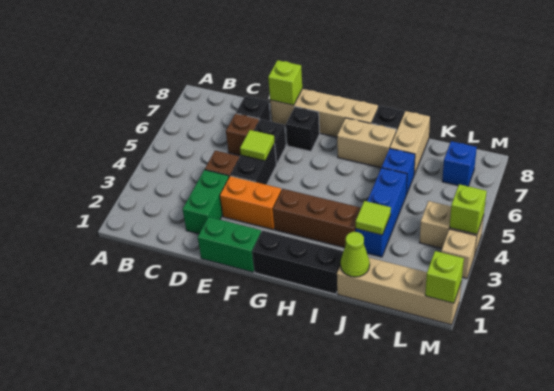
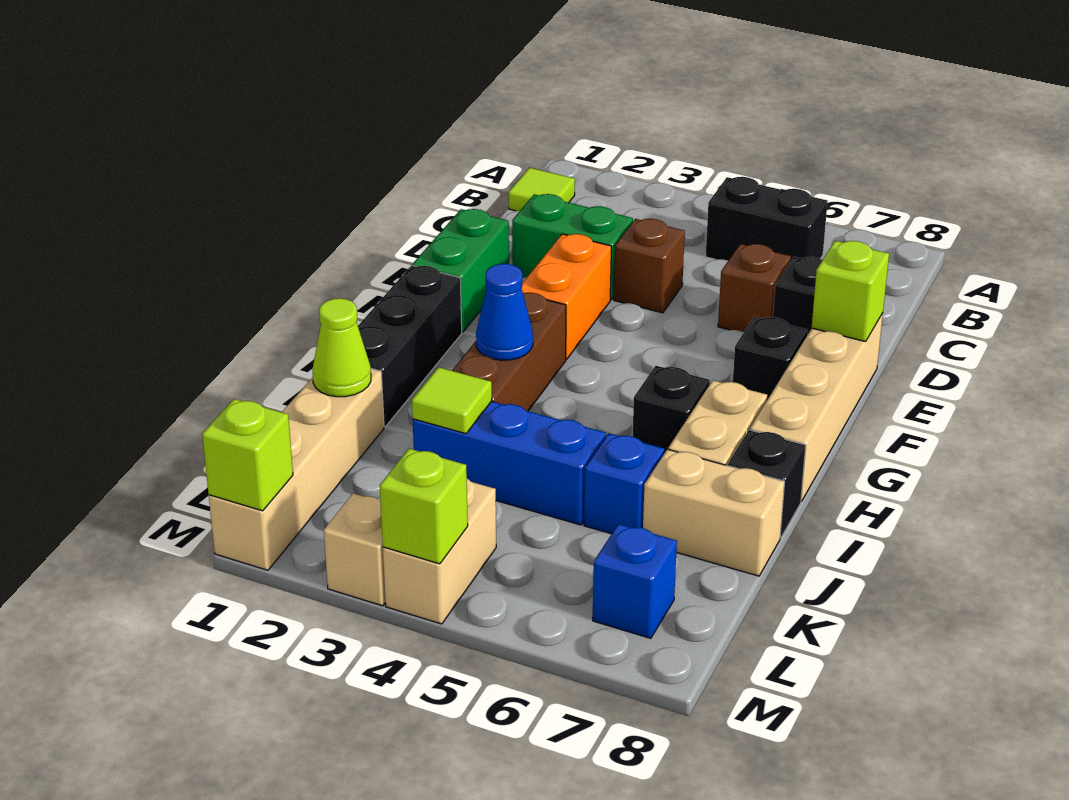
black 1x2 brick [231,144,277,185] -> black 1x2 brick moved to [706,177,828,261]
lime 1x1 tile [240,130,275,161] -> lime 1x1 tile moved to [509,168,575,211]
black 1x1 brick [254,119,286,164] -> black 1x1 brick moved to [633,366,710,453]
none -> blue 1x1 cone [476,264,533,360]

